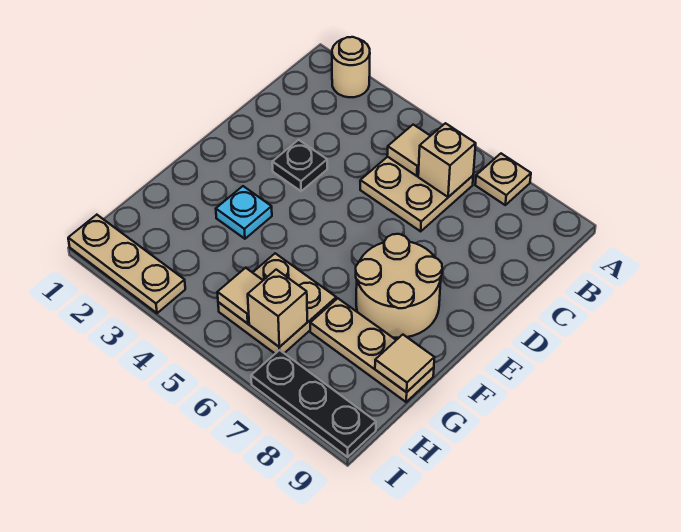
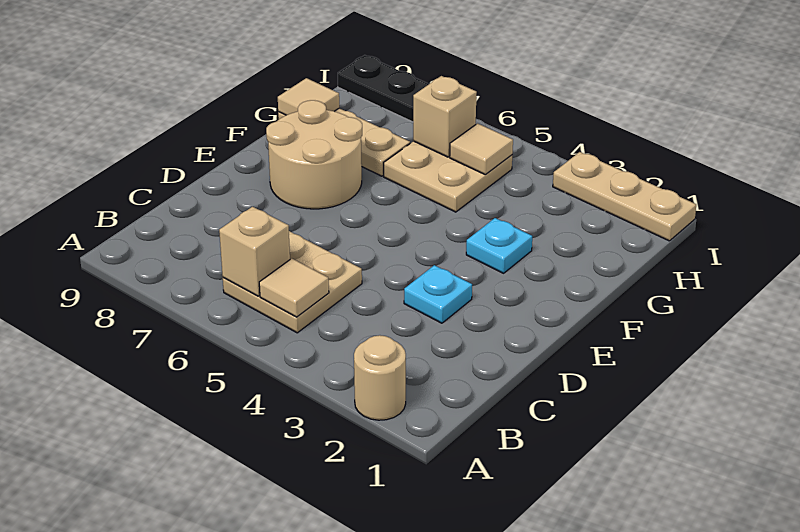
tan 1x1 plate [475,154,531,205] -> none
black 1x1 plate [272,140,327,191] -> cyan 1x1 plate [404,265,472,323]

